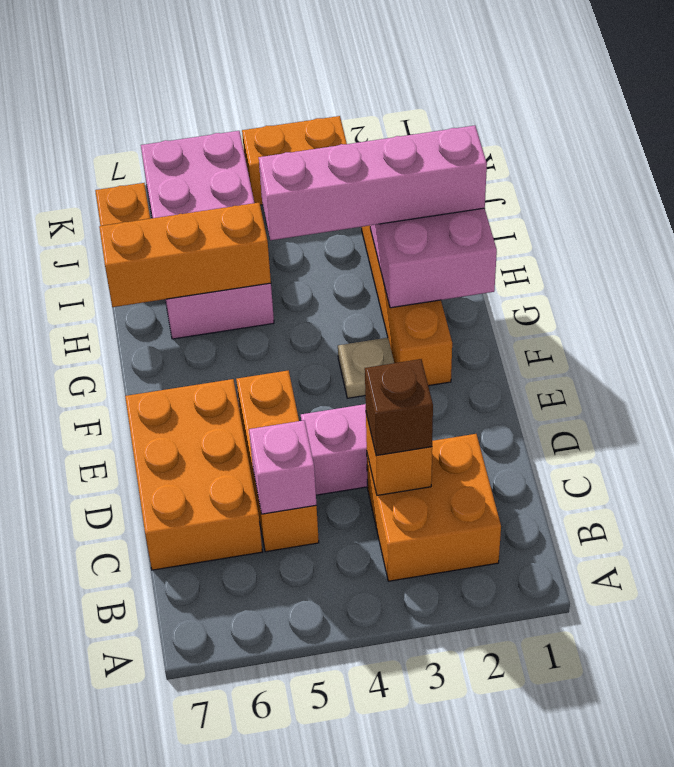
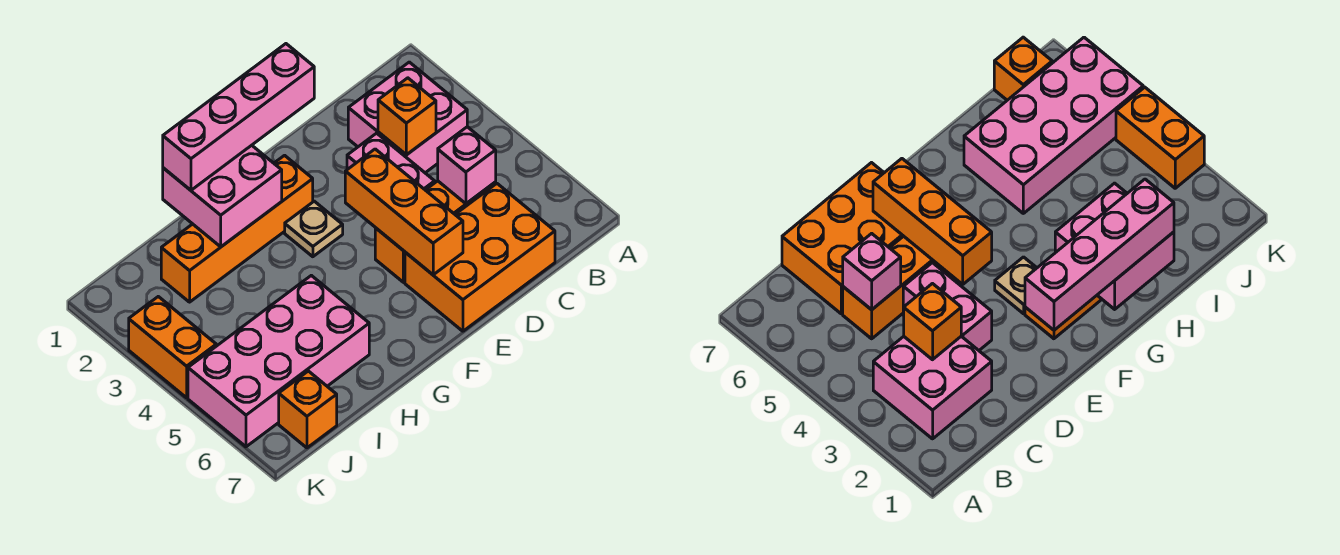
orange 2x2 brick [367,434,501,581] -> pink 2x2 brick [348,62,467,173]
brown 1x1 brick [365,359,433,456] -> none
pink 1x4 brick [259,125,487,240] -> pink 1x4 brick turned to [163,44,314,190]
orange 1x3 brick [99,203,271,307] -> orange 1x3 brick moved to [345,149,463,275]

